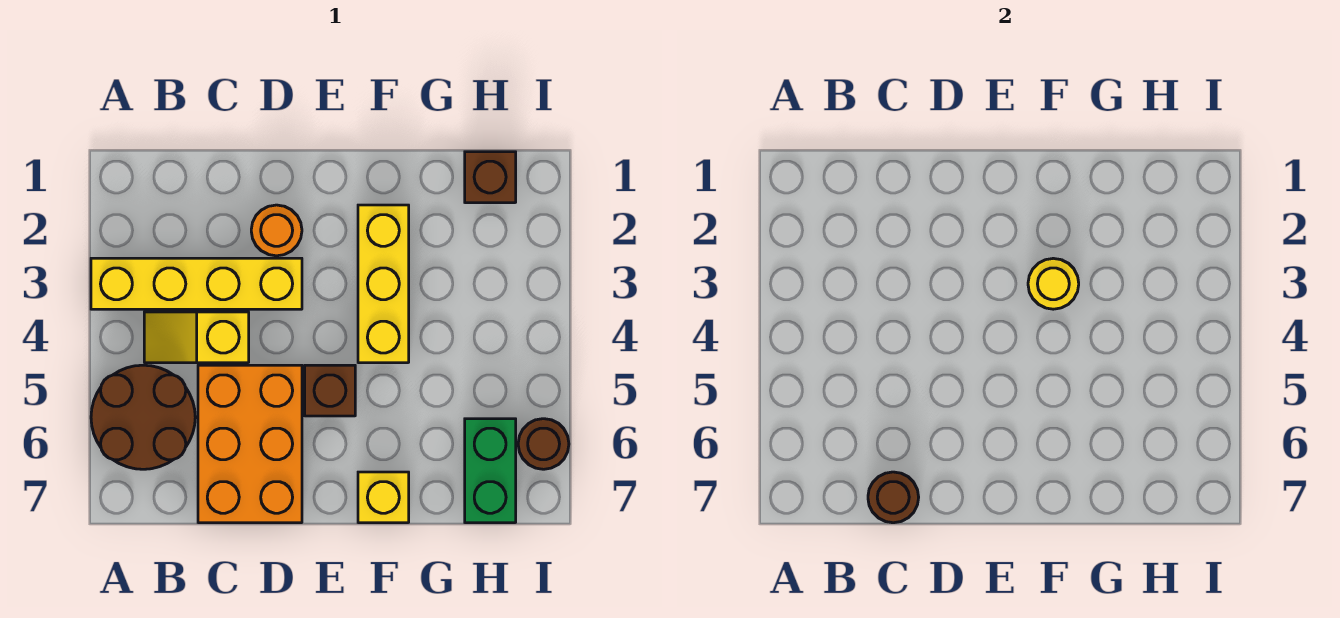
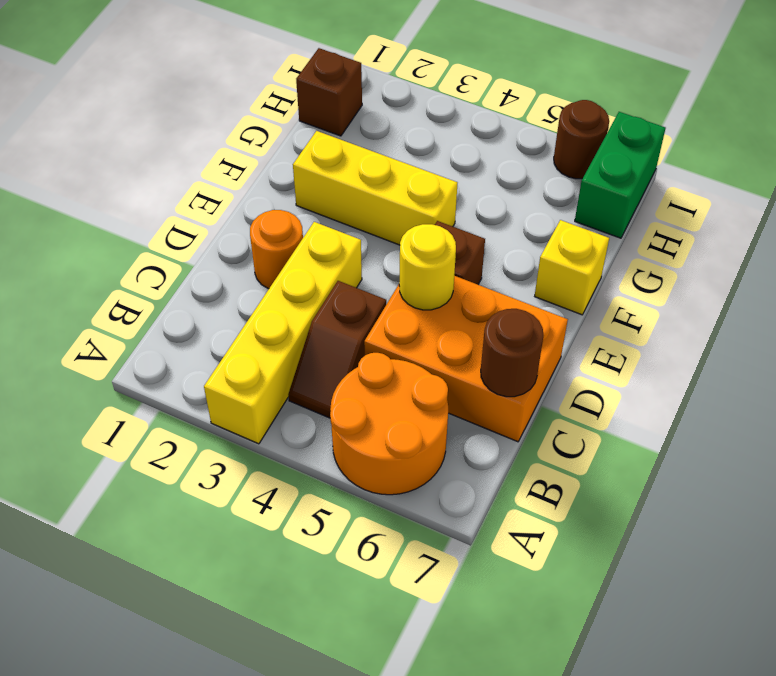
brown 2x2 round brick [91,365,195,469] -> orange 2x2 round brick [330,353,448,495]
yellow 1x2 slope [144,312,249,363] -> brown 1x2 slope [288,281,386,418]
yellow 1x1 round brick [1028,258,1079,309] -> yellow 1x1 round brick moved to [399,224,456,310]
green 1x2 brick [465,419,516,523] -> green 1x2 brick turned to [575,112,665,238]

